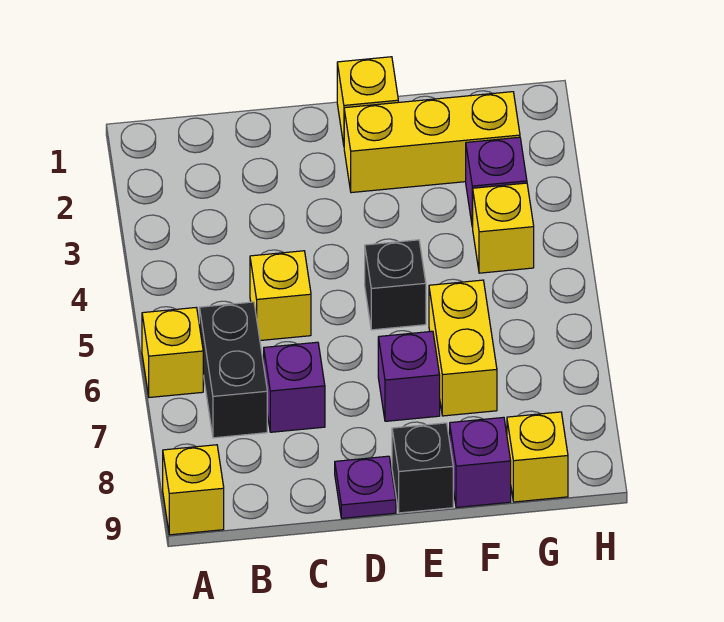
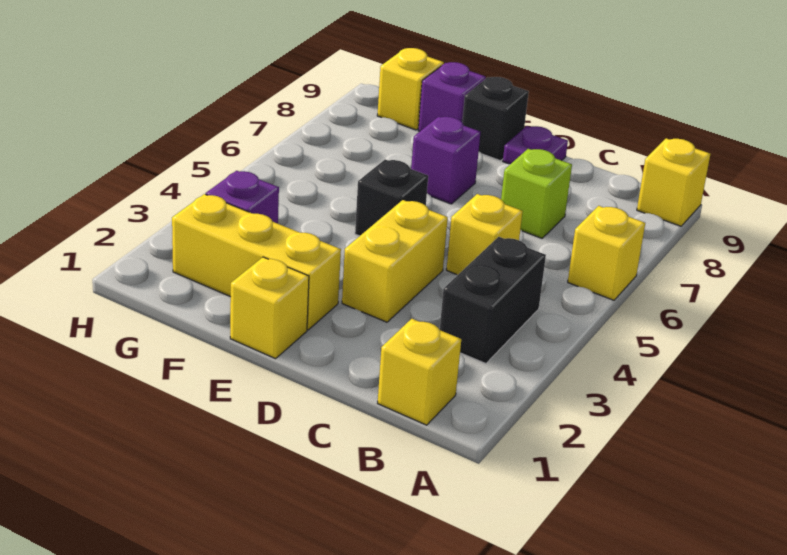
black 1x2 brick [199,302,267,438] -> black 1x2 brick moved to [440,237,546,364]
purple 1x1 brick [264,342,325,432] -> lime 1x1 brick [501,149,572,238]
yellow 1x2 brick [429,280,497,416] -> yellow 1x2 brick moved to [342,200,448,322]
yellow 1x1 brick [473,183,534,273] -> yellow 1x1 brick moved to [378,319,461,425]

